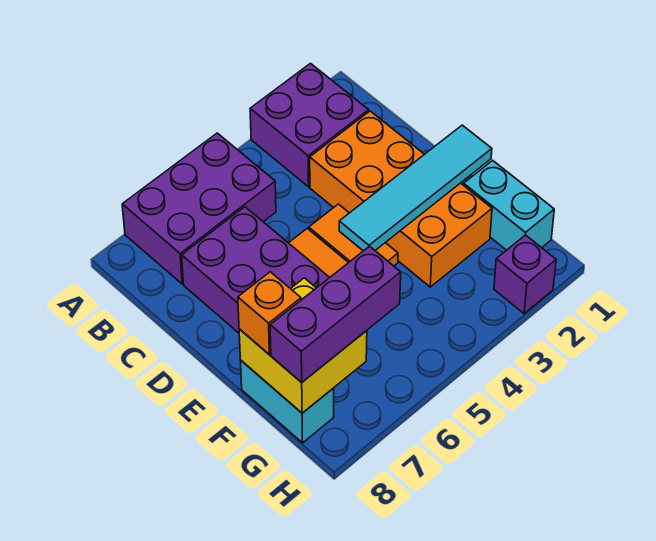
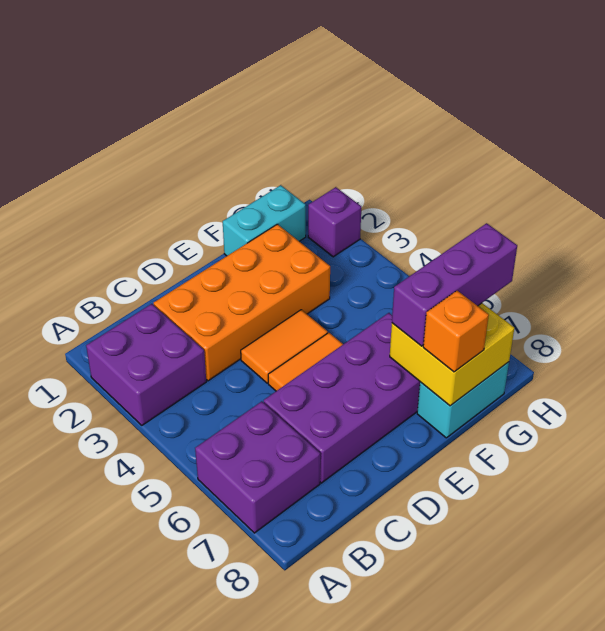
purple 2x3 brick [122,133,276,284] -> purple 2x2 brick [195,401,320,533]
cyan 1x4 tile [339,125,492,251] -> none
purple 1x3 brick [270,246,401,382] -> purple 1x3 brick turned to [392,223,517,346]

